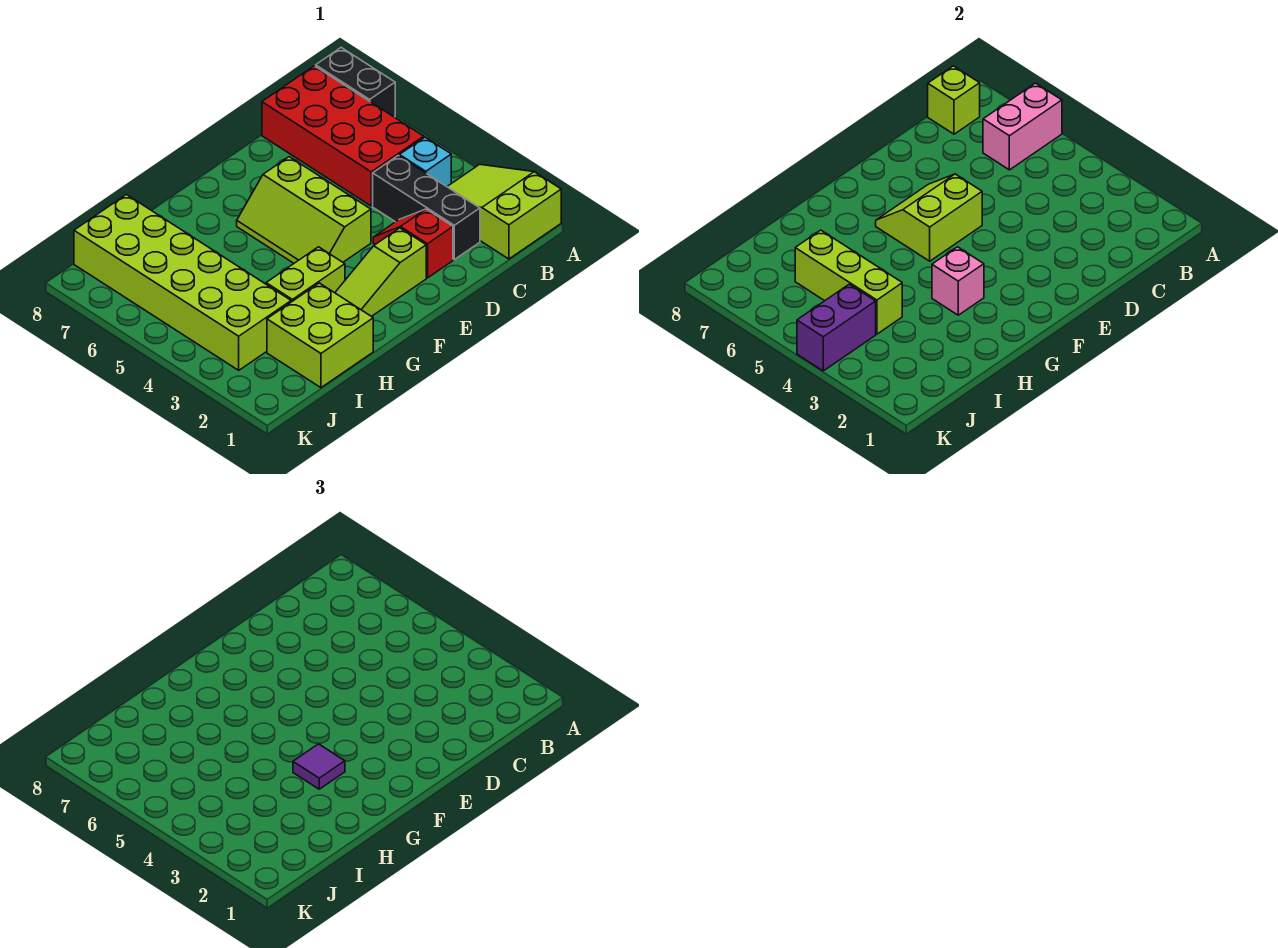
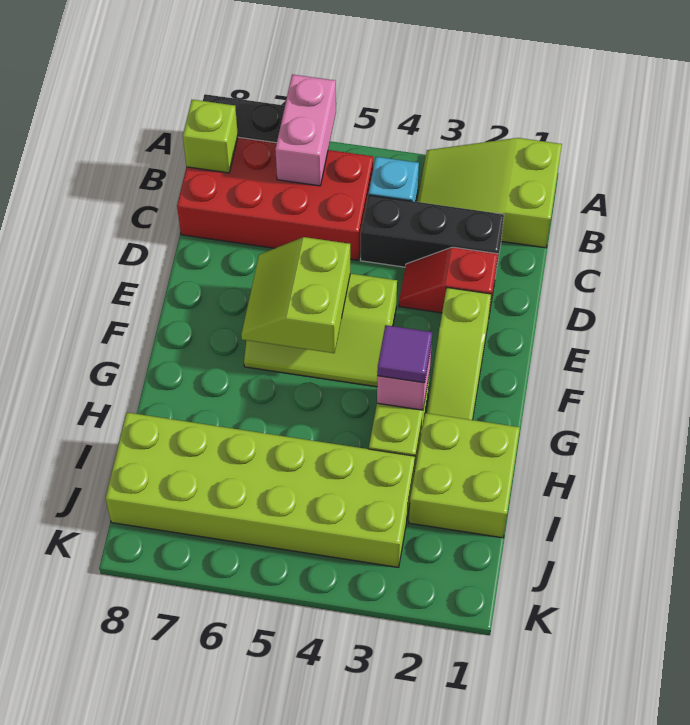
lime 1x3 brick [795,230,902,334] -> none
purple 1x2 brick [797,284,876,371] -> none

